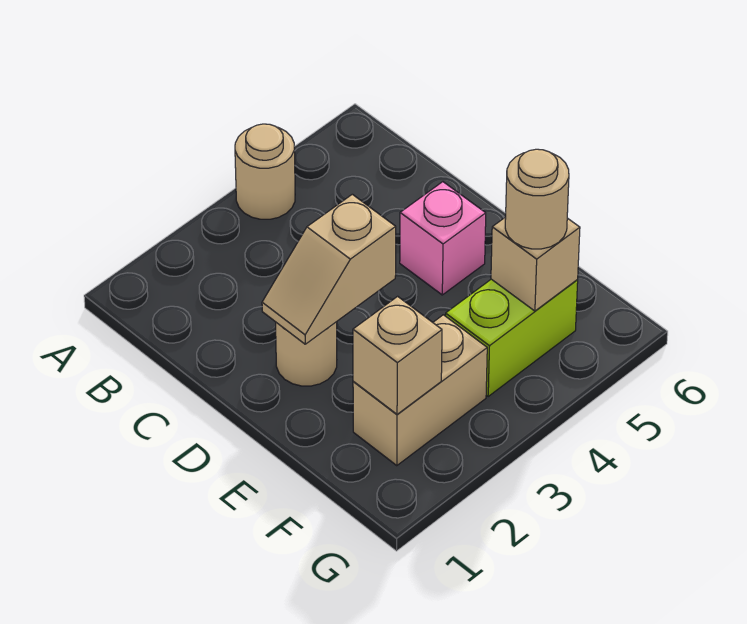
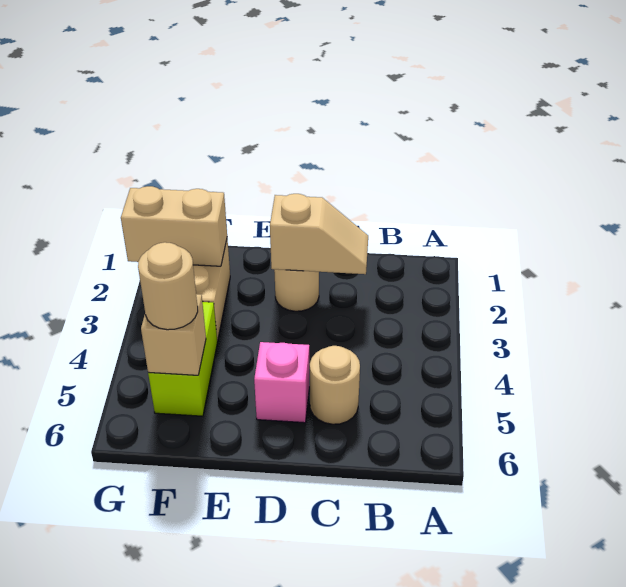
tan 1x1 round brick [235,124,295,219] -> tan 1x1 round brick moved to [310,346,360,424]
tan 1x2 slope [262,194,396,344] -> tan 1x2 slope turned to [270,194,368,274]
tan 1x1 brick [353,296,442,414] -> tan 1x2 brick [121,186,227,266]

